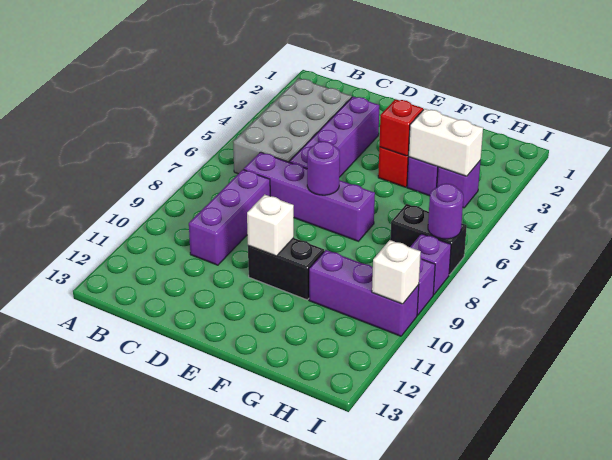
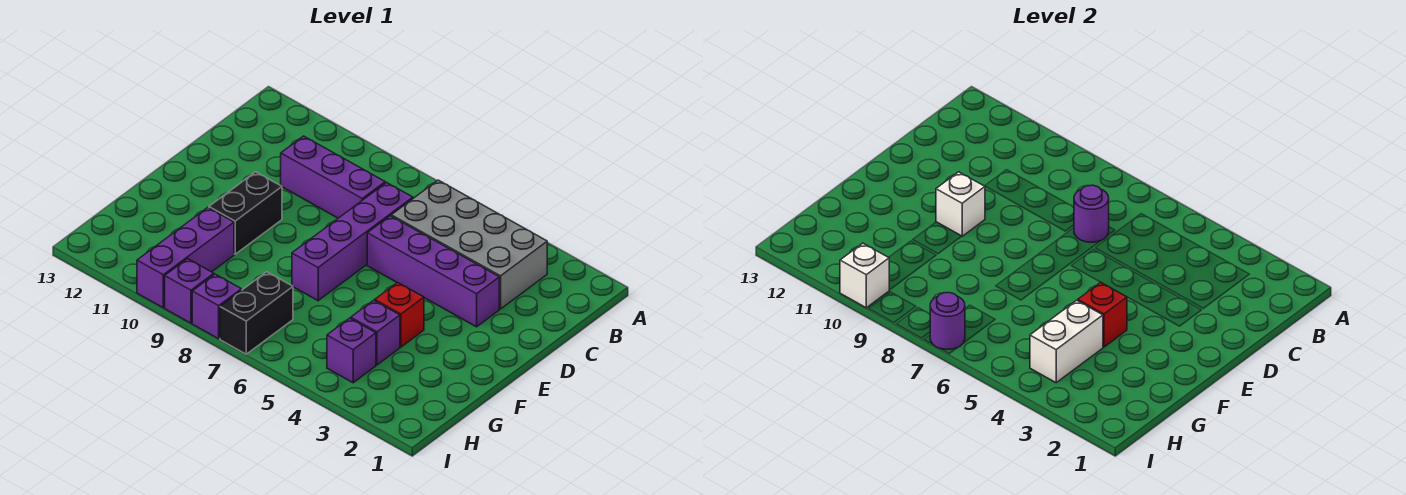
purple 1x1 round brick [307,141,340,195] -> purple 1x1 round brick moved to [1074,185,1109,242]

